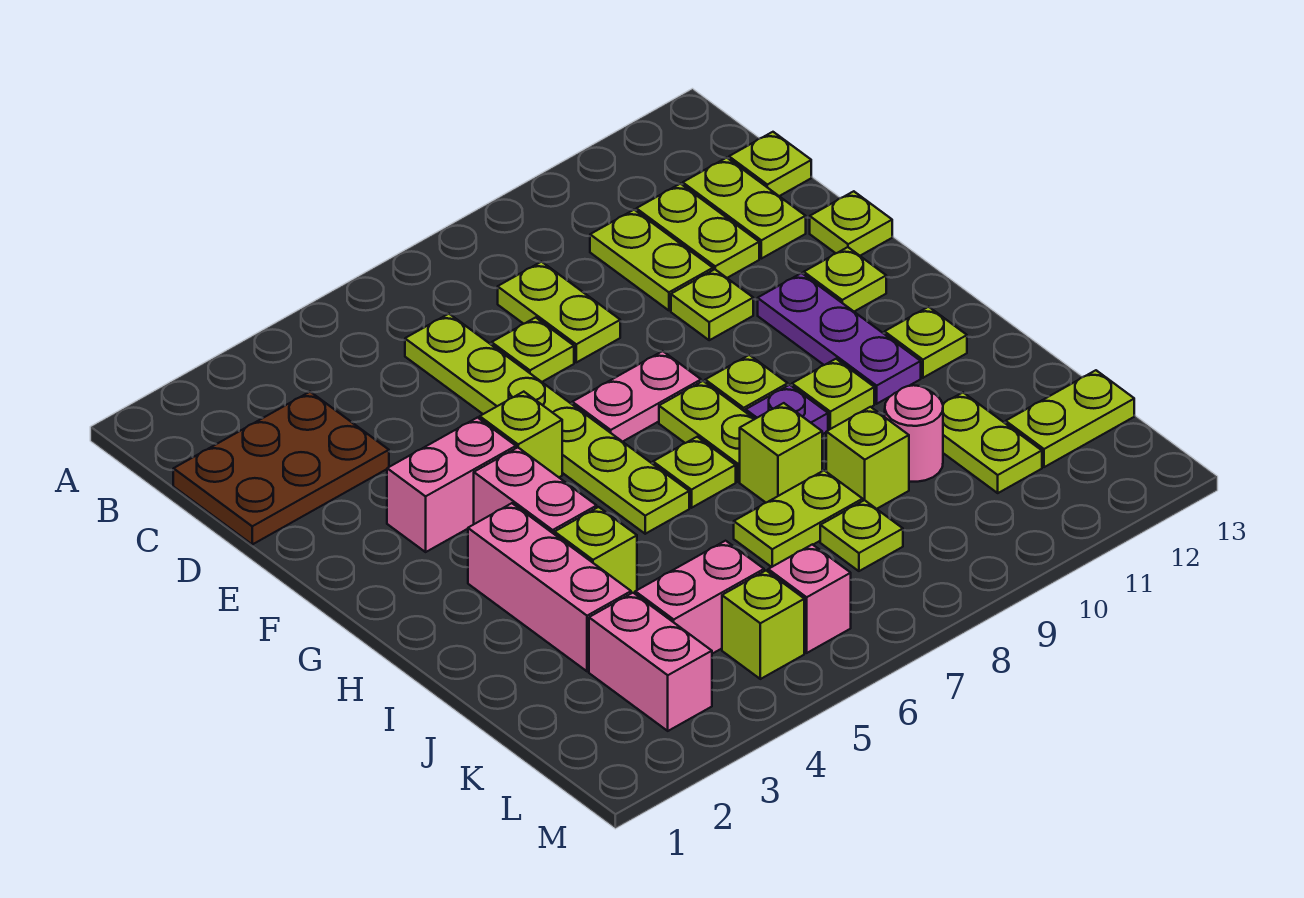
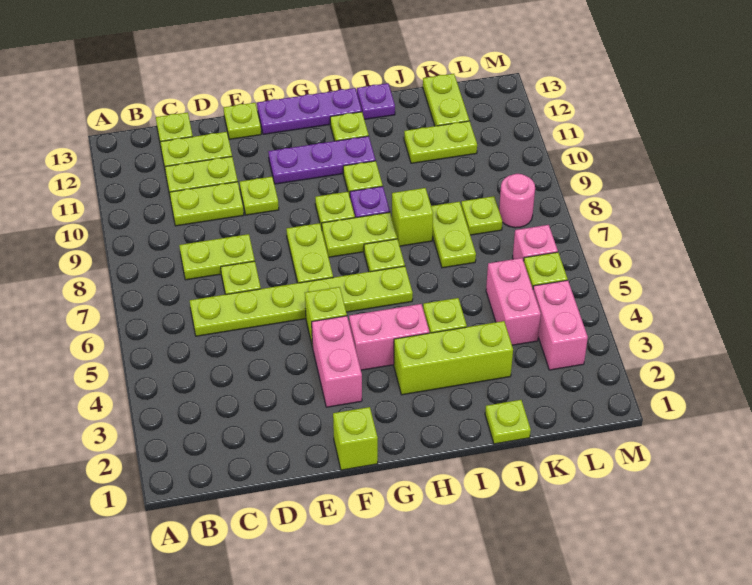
brown 2x3 plate [173,392,389,544] -> none
pink 1x2 plate [572,351,701,442] -> lime 1x2 plate [286,223,333,283]
lime 1x1 plate [804,247,886,311] -> lime 1x1 plate moved to [485,400,531,444]
none -> purple 1x3 plate [257,88,362,134]
pink 1x3 brick [468,503,631,671] -> lime 1x3 brick [394,321,513,395]
none -> purple 1x1 plate [357,83,395,119]
lime 1x1 brick [826,407,909,509] -> lime 1x1 brick moved to [333,407,378,470]
pink 1x1 round brick [885,385,943,482] -> pink 1x1 round brick moved to [499,174,535,228]
pink 1x2 brick [589,593,712,731] -> pink 1x2 brick turned to [533,280,588,370]

